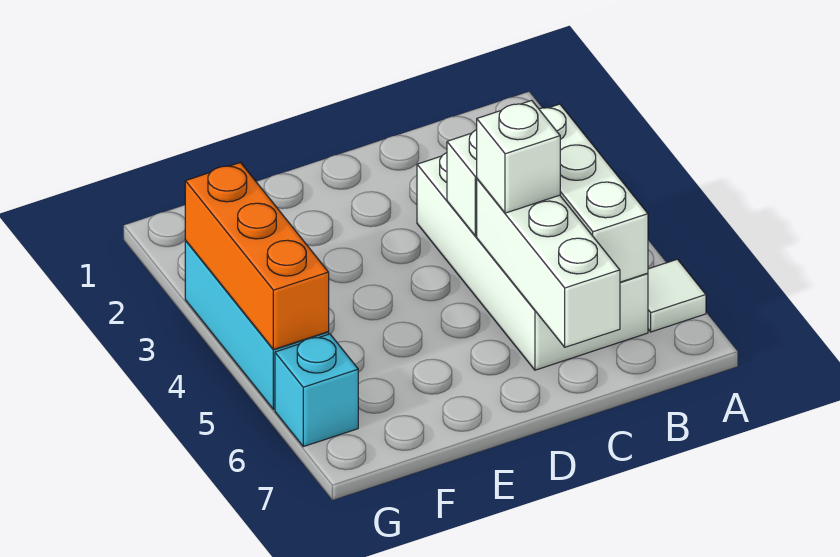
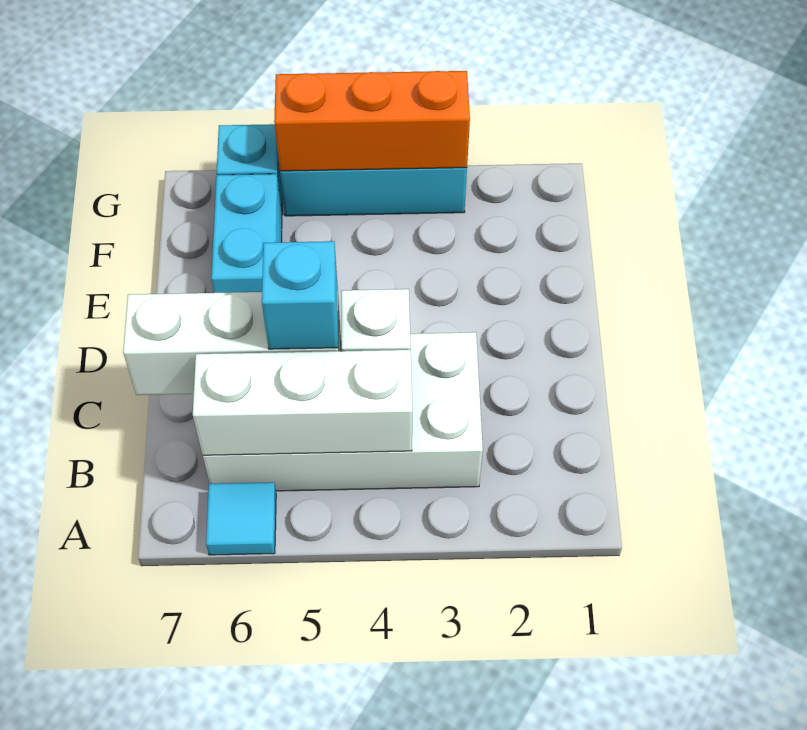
white 1x1 tile [648,259,706,332] -> cyan 1x1 tile [206,482,276,555]
white 1x1 brick [476,100,560,213] -> cyan 1x1 brick [262,241,338,349]
none -> cyan 1x2 brick [211,174,282,293]

